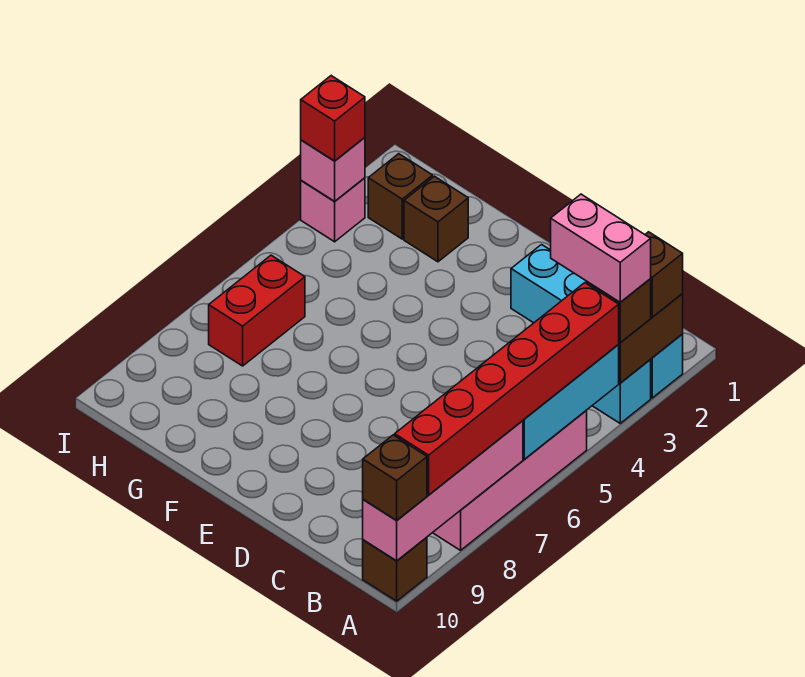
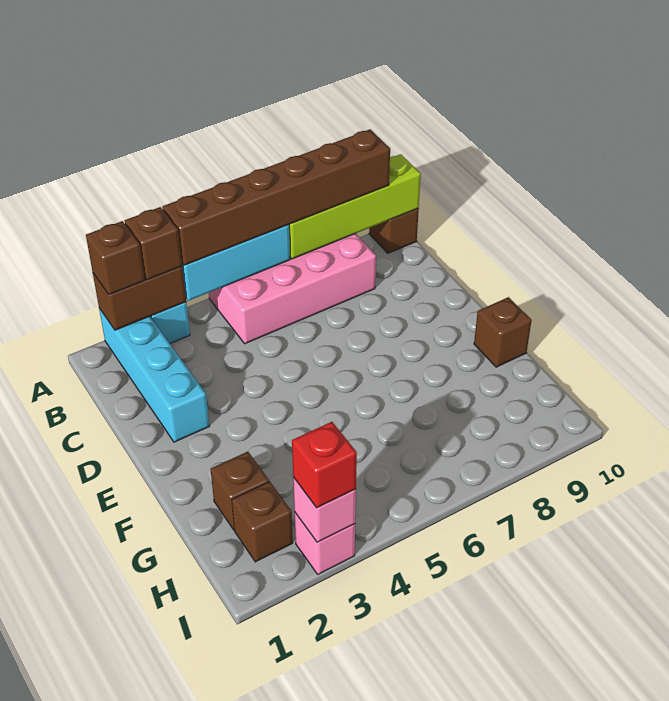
pink 1x2 brick [551,194,651,302] -> none
red 1x6 brick [395,283,619,495] -> brown 1x6 brick [162,129,390,265]
pink 1x4 brick [363,421,523,561] -> lime 1x4 brick [289,154,421,259]
brown 1x1 brick [363,435,427,521] -> brown 1x1 brick moved to [474,297,532,367]
red 1x2 brick [209,255,305,366] -> none

